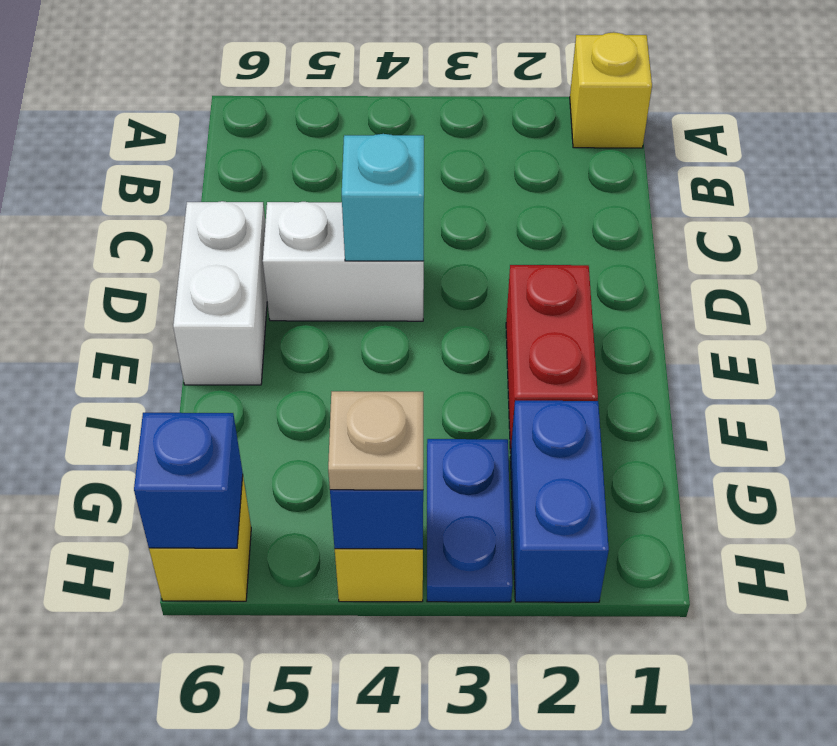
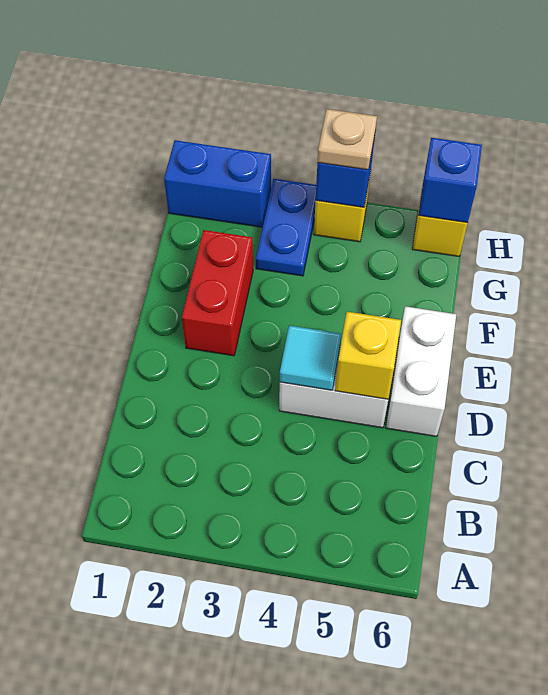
yellow 1x1 brick [570,32,652,148] -> yellow 1x1 brick moved to [335,312,401,399]
cyan 1x1 brick [342,134,424,261] -> cyan 1x1 tile [280,326,341,390]
blue 1x2 brick [510,401,609,602] -> blue 1x2 brick turned to [164,140,271,227]

